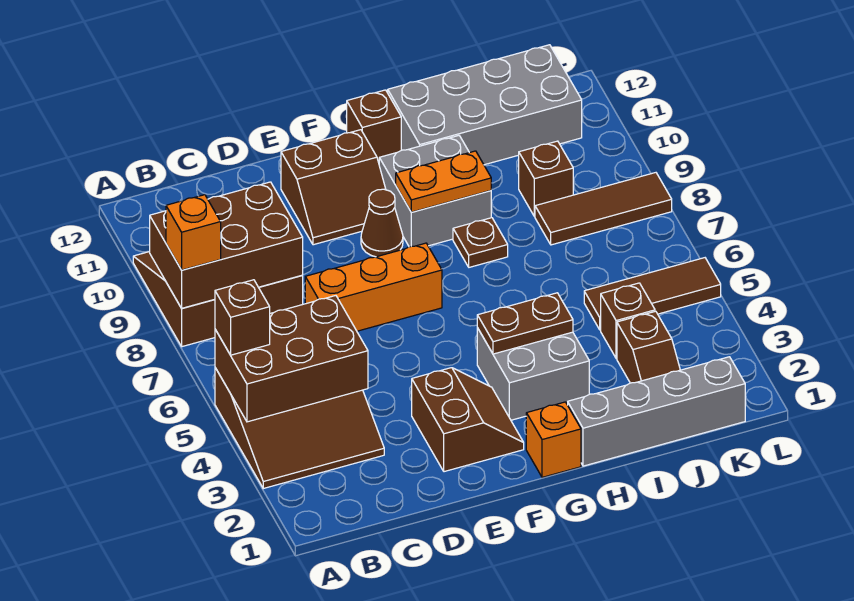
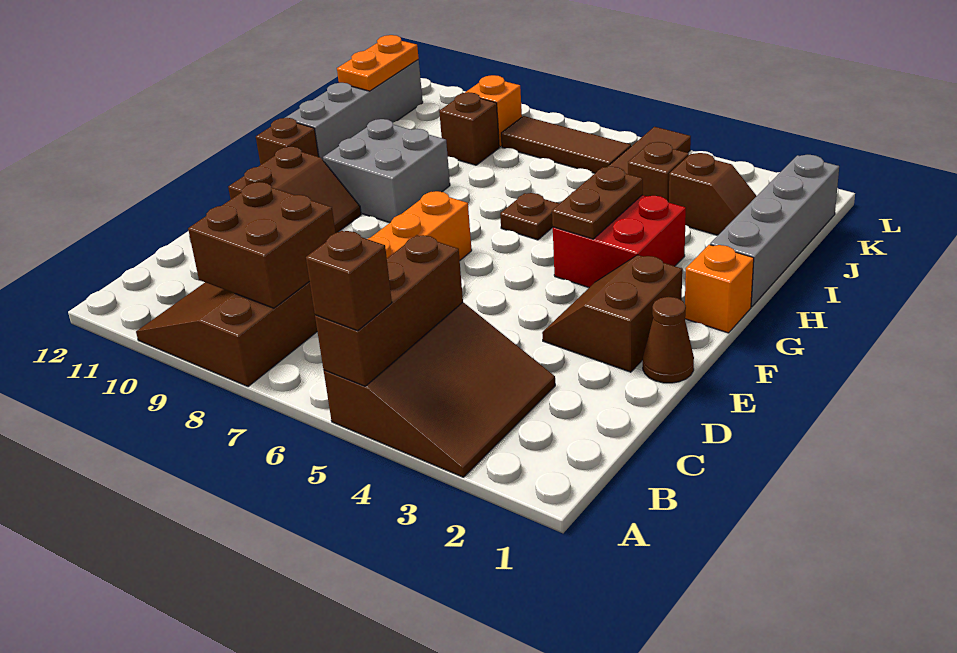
brown 2x3 brick [215,296,368,422] -> brown 1x3 brick [315,235,463,386]
brown 2x3 brick [150,182,303,308] -> brown 2x2 brick [188,182,335,308]
orange 1x1 brick [166,195,221,270] -> orange 1x1 brick moved to [465,75,522,147]
brown 2x2 slope [412,368,524,472] -> brown 2x2 slope turned to [542,255,682,372]
brown 1x1 cone [361,189,403,257] -> brown 1x1 cone moved to [643,297,694,383]
grey 2x2 brick [477,328,589,420] -> red 2x2 brick [553,195,686,288]
orange 1x2 plate [396,151,491,212] -> orange 1x2 plate moved to [337,35,419,91]
brown 1x1 plate [453,218,508,267] -> brown 1x1 plate moved to [500,193,559,240]
grey 2x4 brick [388,45,582,165] -> grey 1x4 brick [285,60,423,161]
brown 1x3 tile [535,173,672,245] -> brown 1x3 tile turned to [501,116,631,173]

